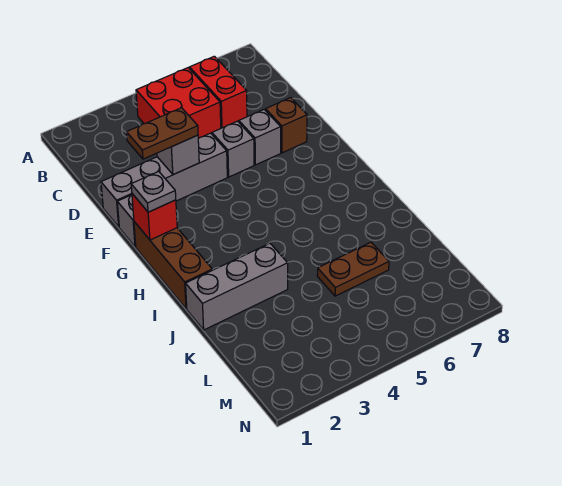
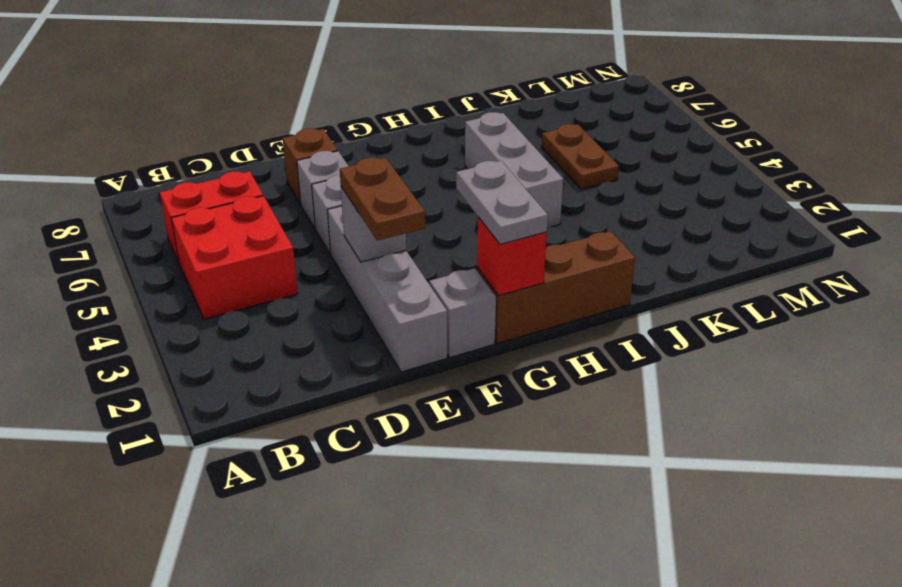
grey 1x1 plate [131,172,176,212] -> grey 1x2 plate [456,161,548,244]
grey 1x3 brick [186,243,288,330] -> grey 1x3 brick moved to [465,112,563,227]

